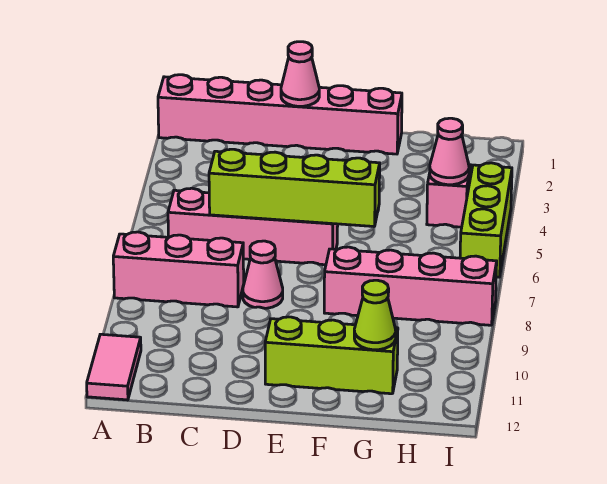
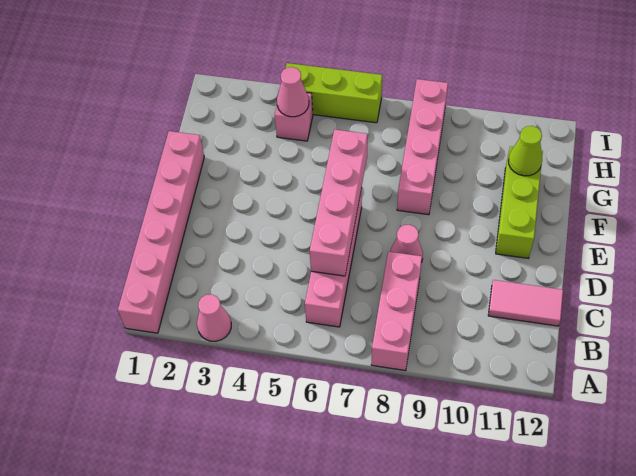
pink 1x2 tile [87,334,141,400] -> pink 1x2 tile moved to [488,280,563,326]
lime 1x4 brick [209,149,380,226] -> pink 1x4 brick [310,130,367,276]
pink 1x1 cone [281,42,319,106] -> pink 1x1 cone moved to [197,294,231,341]

